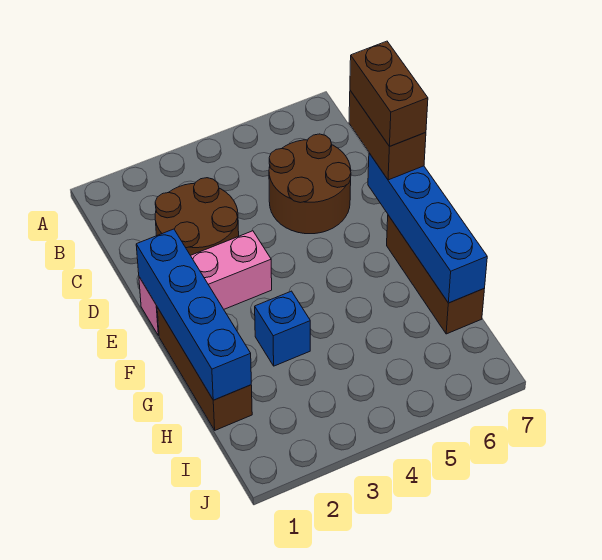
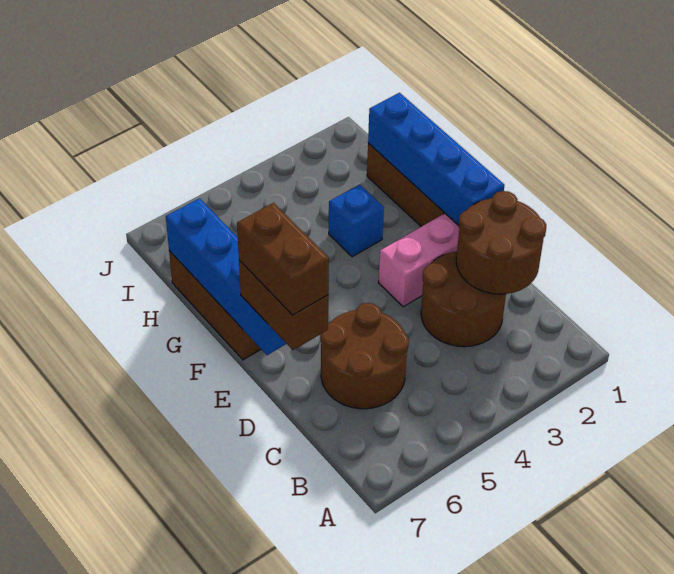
none -> brown 2x2 round brick [456,191,546,294]

